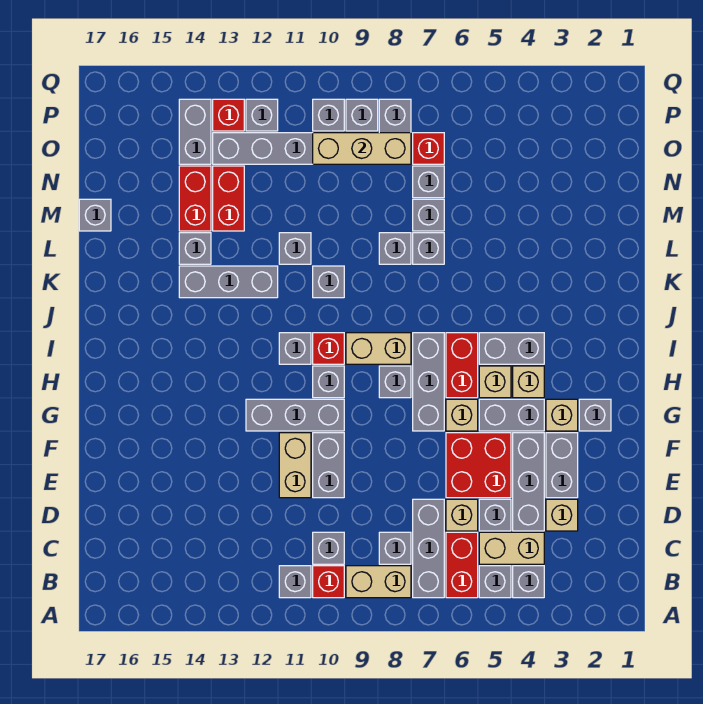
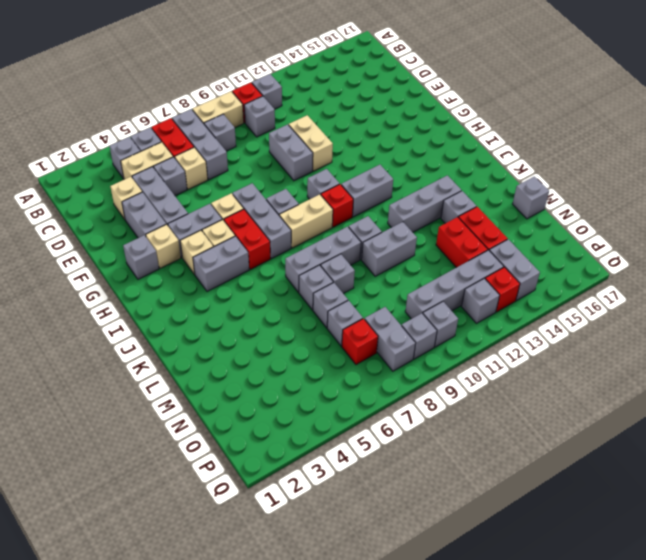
red 2x2 brick [446,433,511,498] -> none
grey 1x3 brick [246,399,344,431] -> grey 1x3 brick moved to [285,227,361,293]
grey 1x1 brick [279,333,311,364] -> grey 1x2 brick [341,165,393,217]
grey 1x1 brick [279,233,311,264] -> grey 1x2 brick [362,222,417,276]
tan 1x3 brick [313,133,411,164] -> none

